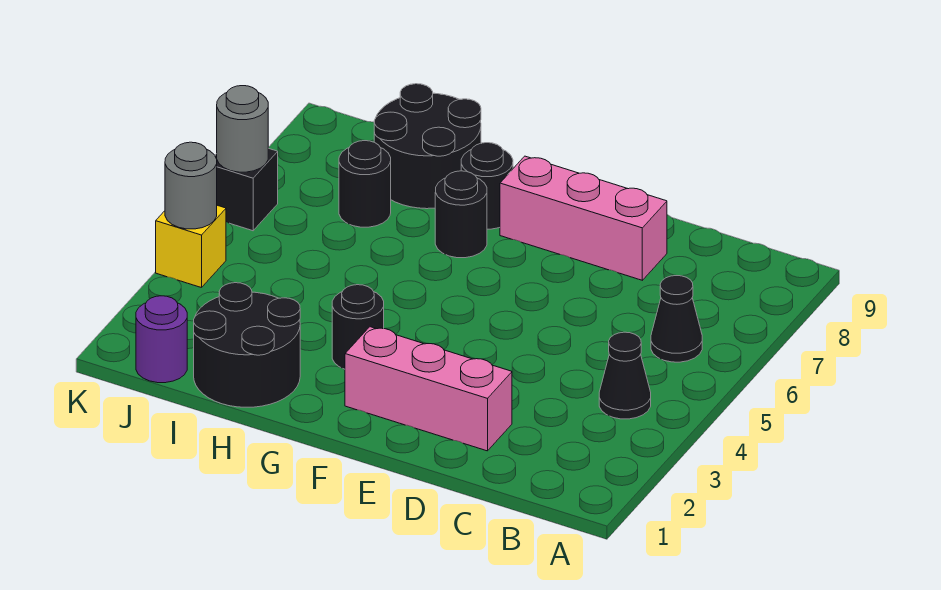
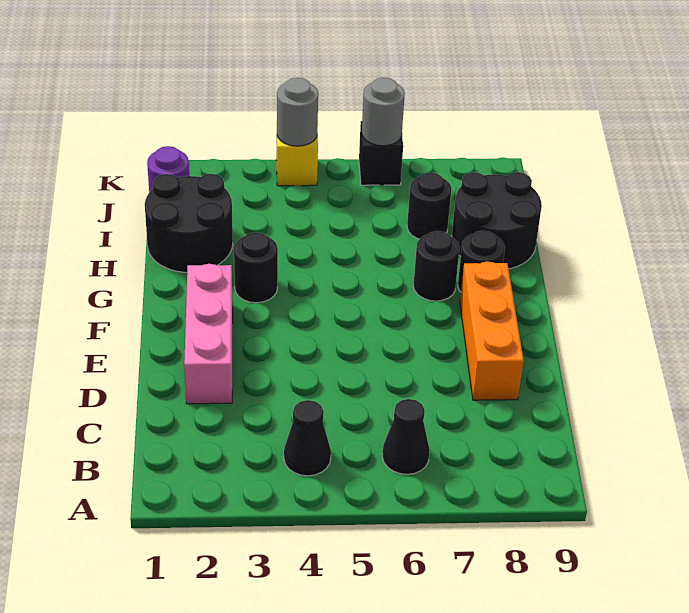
pink 1x3 brick [500,156,667,280] -> orange 1x3 brick [460,261,524,400]

